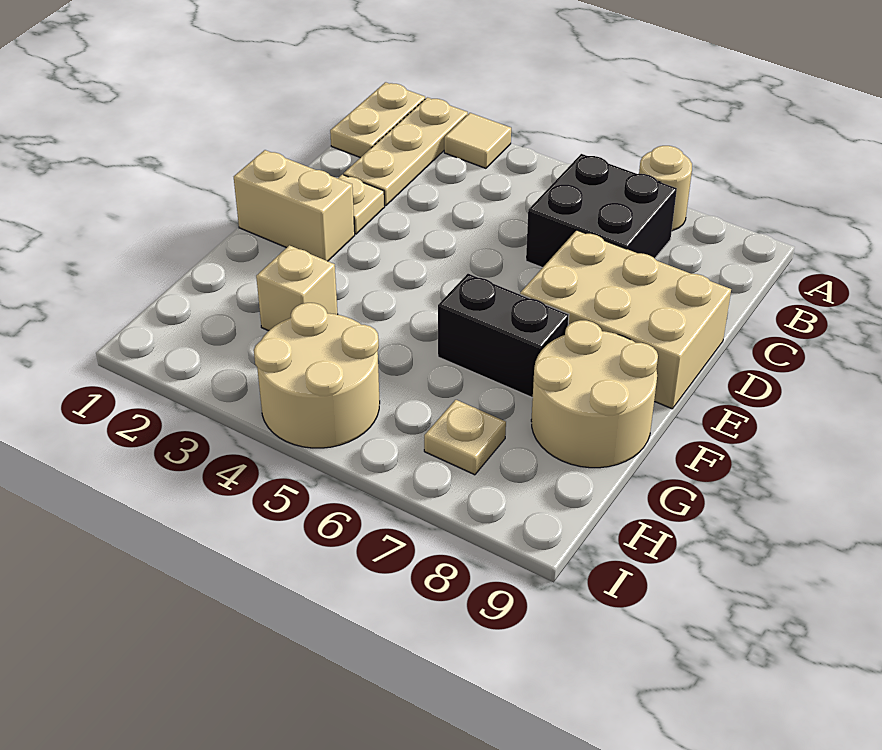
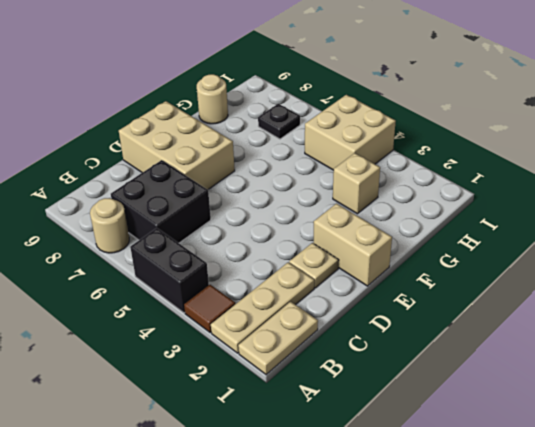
tan 1x1 tile [444,113,511,168] -> brown 1x1 tile [184,285,235,332]
black 1x2 brick [438,274,569,398] -> black 1x2 brick moved to [130,228,209,313]
tan 2x2 round brick [531,320,658,468] -> tan 1x1 round brick [197,74,228,124]
tan 2x2 round brick [254,303,380,448] -> tan 2x2 brick [305,95,396,170]
tan 1x1 plate [424,400,506,475] -> black 1x1 plate [258,104,300,139]

